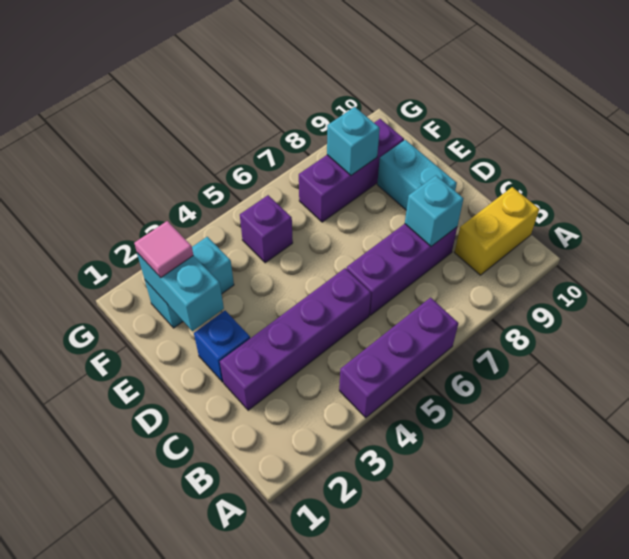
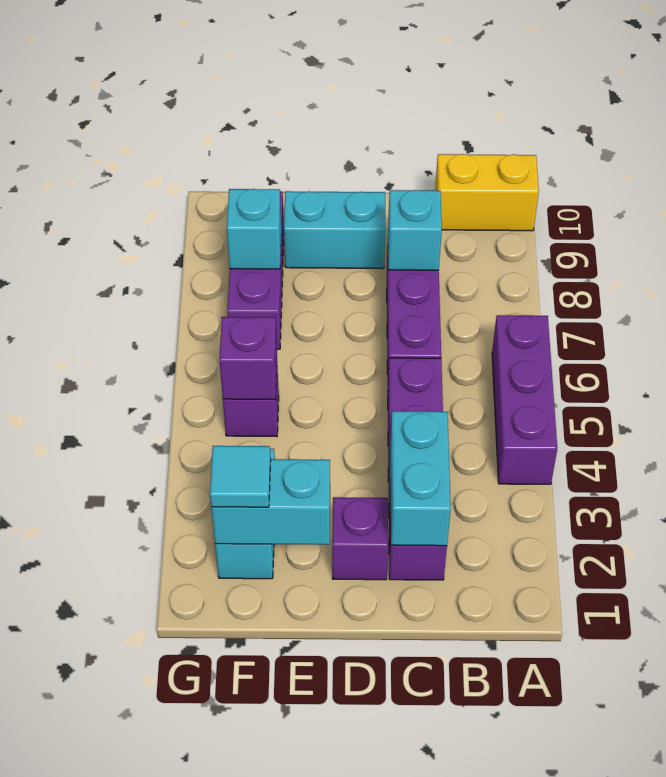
yellow 1x2 brick [454,187,539,275] -> yellow 1x2 brick turned to [435,154,539,231]
none -> cyan 1x2 brick [390,411,451,546]
blue 1x1 brick [194,311,250,382] -> purple 1x1 brick [332,497,388,580]
pink 1x1 tile [134,221,193,278] -> cyan 1x1 tile [210,446,271,507]
none -> purple 1x1 brick [219,317,277,400]

